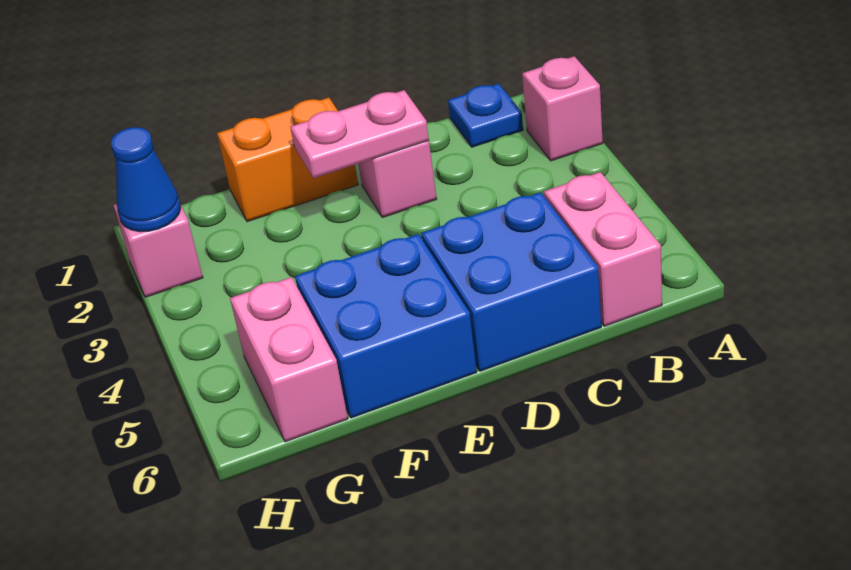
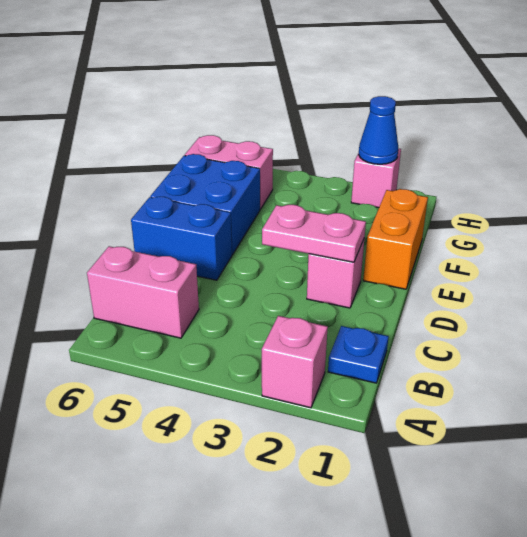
blue 2x2 brick [421,192,601,371] -> blue 1x2 brick [131,197,232,280]
pink 1x2 plate [290,90,429,178] -> pink 1x2 plate turned to [262,205,366,262]

